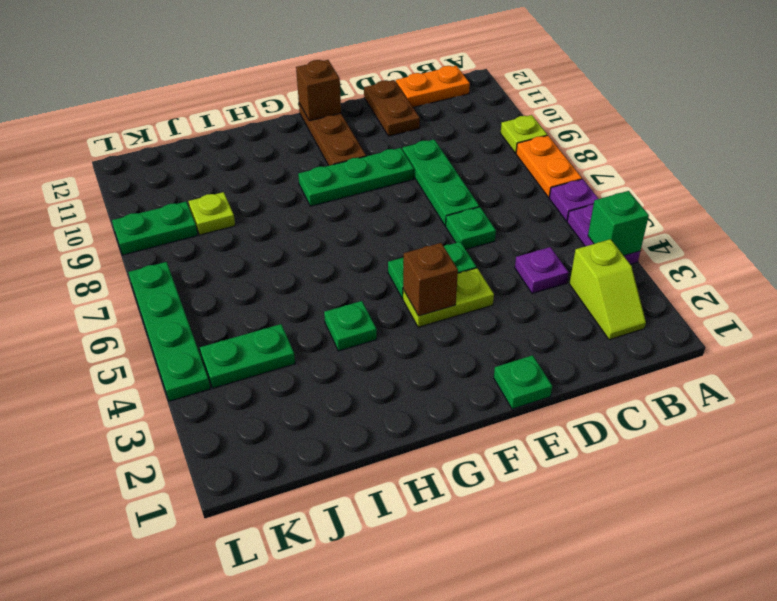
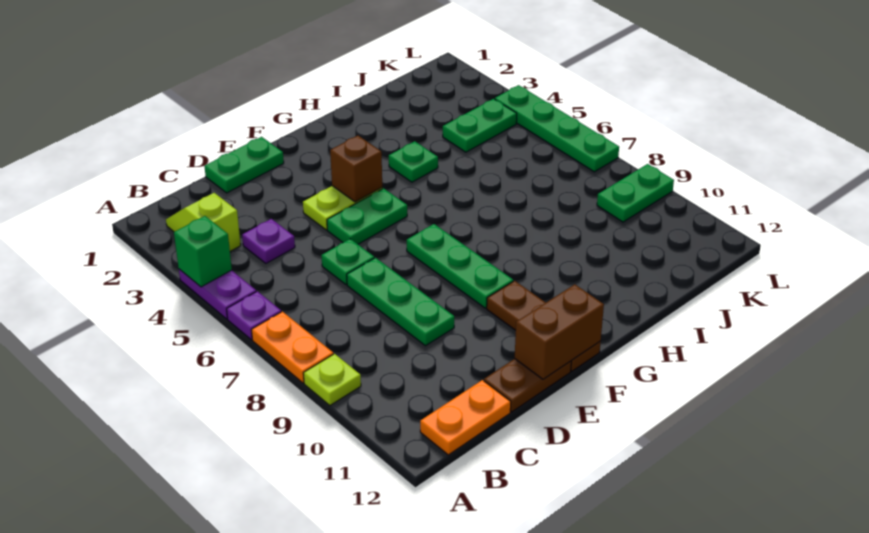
brown 1x2 plate [364,80,420,136] -> brown 1x2 plate turned to [484,359,571,412]
green 1x1 plate [494,355,552,409] -> green 1x2 plate [204,137,284,193]
green 1x3 plate [298,148,414,206] -> green 1x3 plate turned to [407,224,513,308]
brown 1x1 brick [296,60,341,121] -> brown 1x2 brick [515,284,604,379]
lime 1x1 plate [189,192,235,235] -> none

